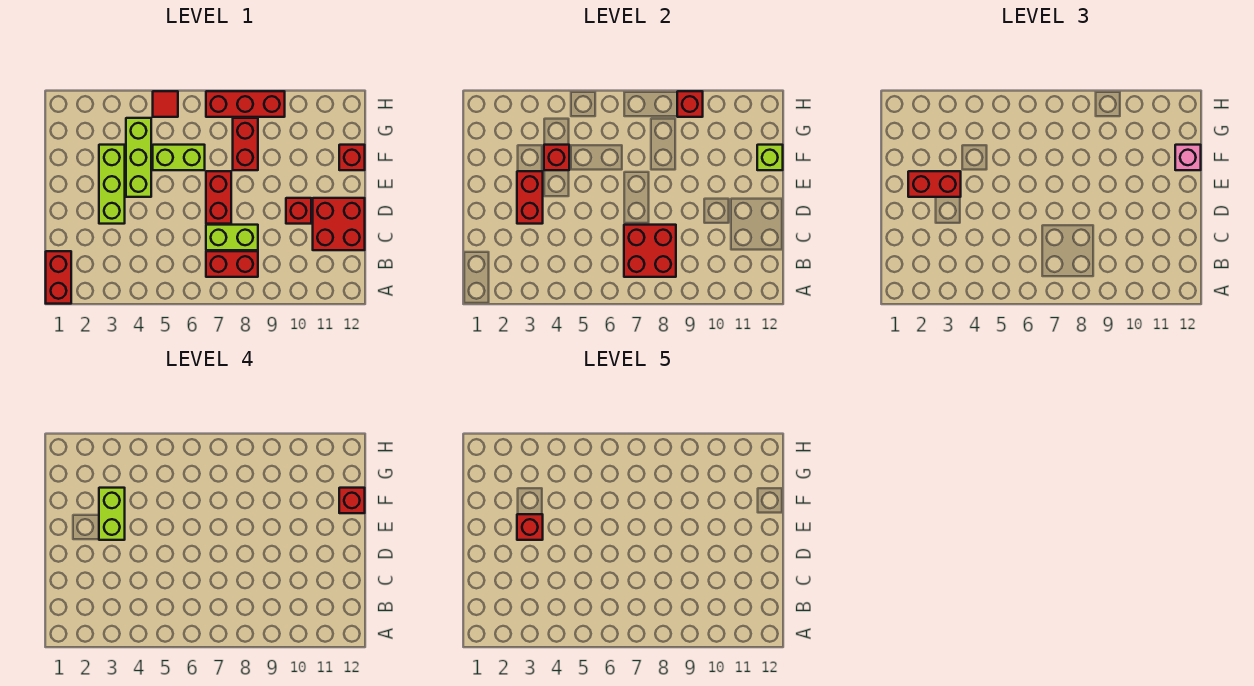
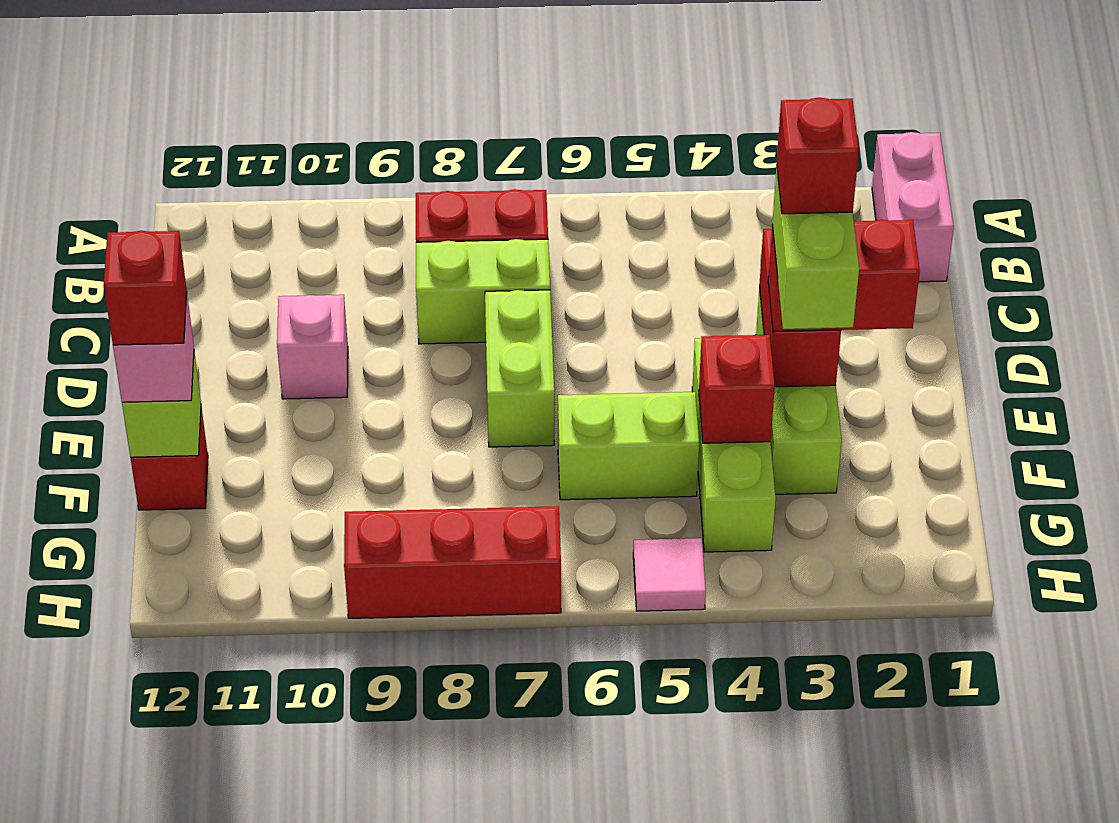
red 1x2 brick [46,251,71,304] -> pink 1x2 brick [872,132,954,282]
red 2x2 brick [624,225,676,277] -> none
red 2x2 brick [313,198,365,250] -> none
red 1x2 brick [206,171,231,224] -> lime 1x2 brick [485,290,554,447]
red 1x1 brick [286,198,311,224] -> pink 1x1 brick [277,295,348,399]
red 1x2 brick [233,118,258,170] -> none
red 1x1 tile [153,91,178,117] -> pink 1x1 tile [633,538,706,611]
red 1x1 brick [677,91,703,117] -> none

